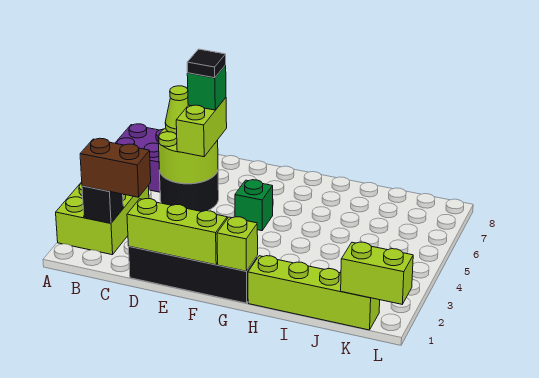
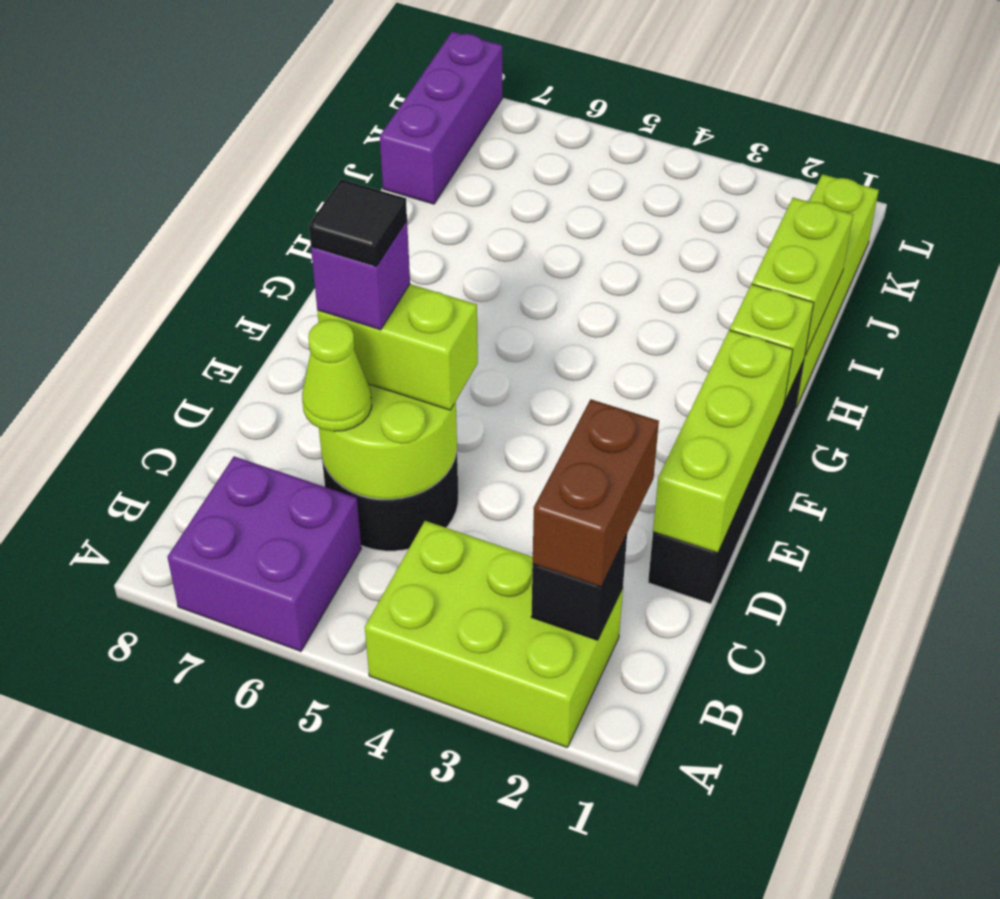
green 1x1 brick [187,65,226,110] -> purple 1x1 brick [311,221,410,330]
green 1x1 brick [235,180,273,231] -> none
none -> purple 1x3 brick [380,32,502,204]
lime 1x2 brick [341,242,413,304] -> lime 1x2 brick moved to [752,198,853,355]

